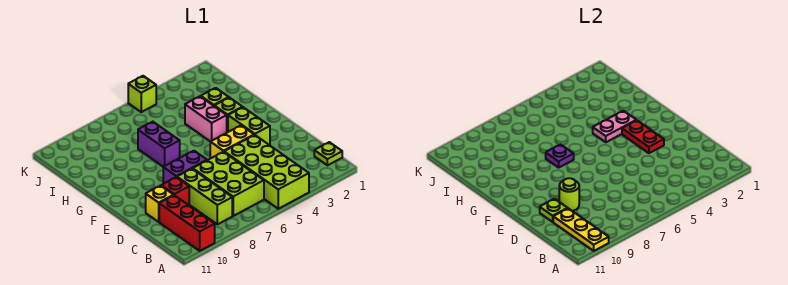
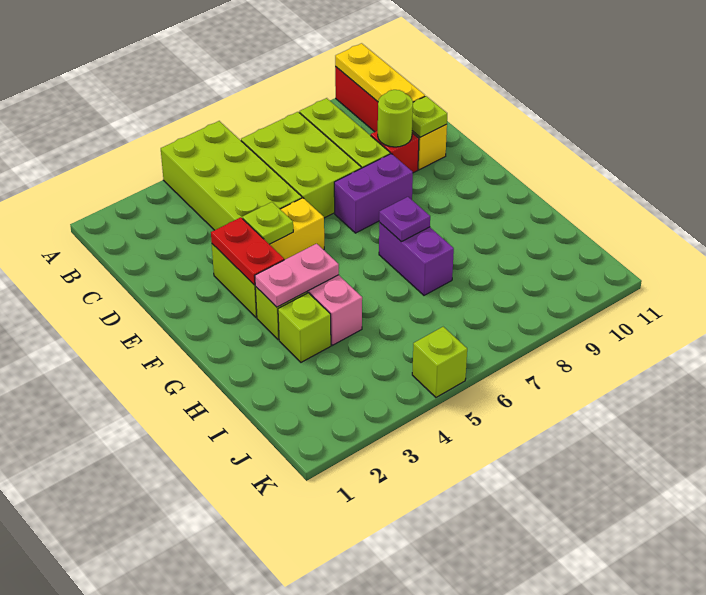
lime 1x1 plate [314,142,342,165] -> lime 1x1 plate moved to [243,202,293,244]

